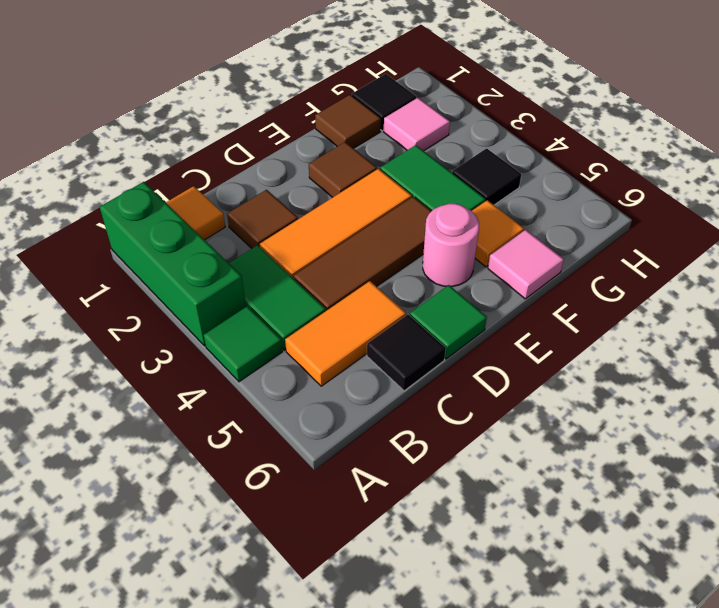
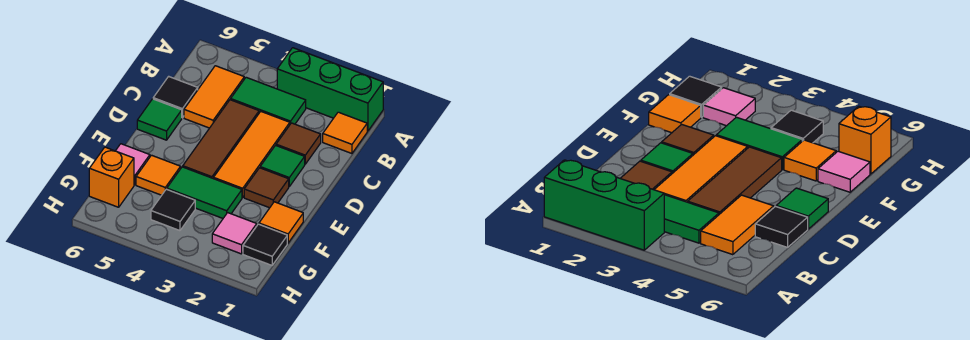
green 1x1 tile [204,306,282,382] -> green 1x1 tile moved to [260,145,305,186]
pink 1x1 round brick [423,204,479,287] -> none
brown 1x1 tile [315,95,381,148] -> orange 1x1 tile [259,202,303,243]
none -> orange 1x1 brick [89,147,134,207]

